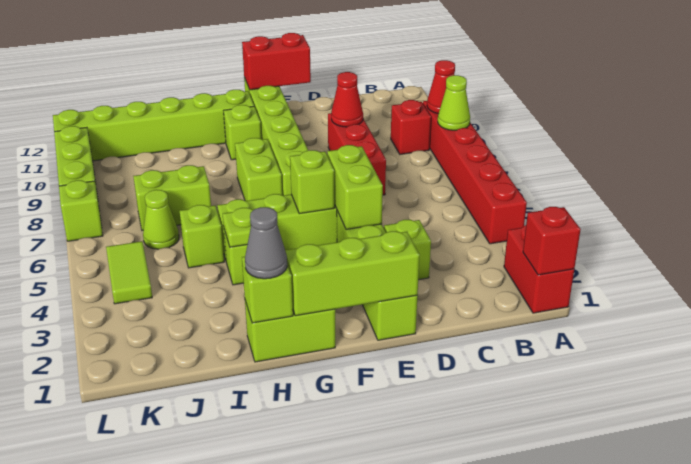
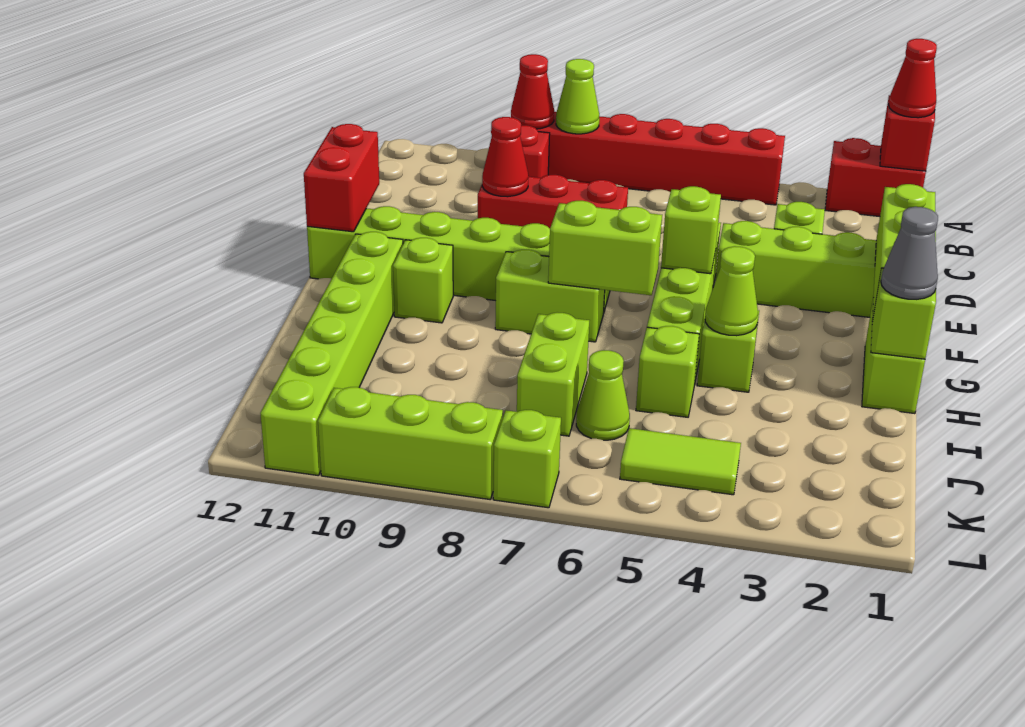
none -> red 1x1 cone [889,39,937,118]
lime 1x2 brick [327,145,383,229] -> lime 1x2 brick moved to [548,201,662,295]
lime 1x1 plate [223,208,254,247] -> lime 1x1 cone [705,246,758,336]

